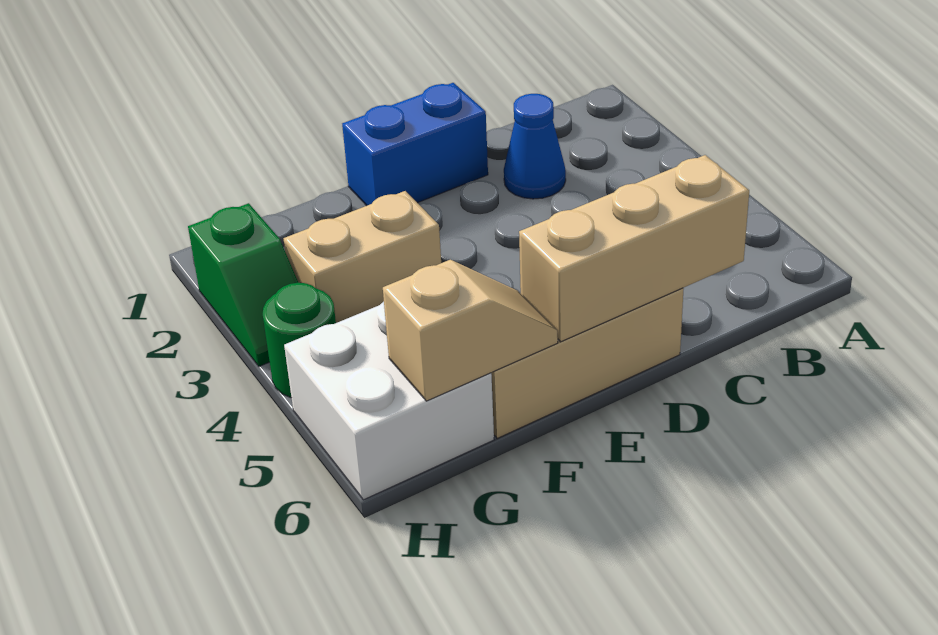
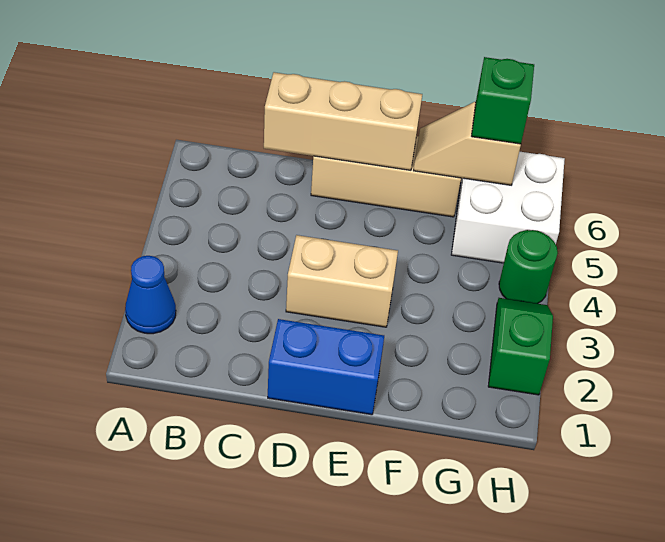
blue 1x1 cone [504,94,566,199] -> blue 1x1 cone moved to [125,256,176,334]
tan 1x2 brick [284,191,441,323] -> tan 1x2 brick moved to [286,235,398,327]
none -> green 1x1 brick [472,57,534,144]

